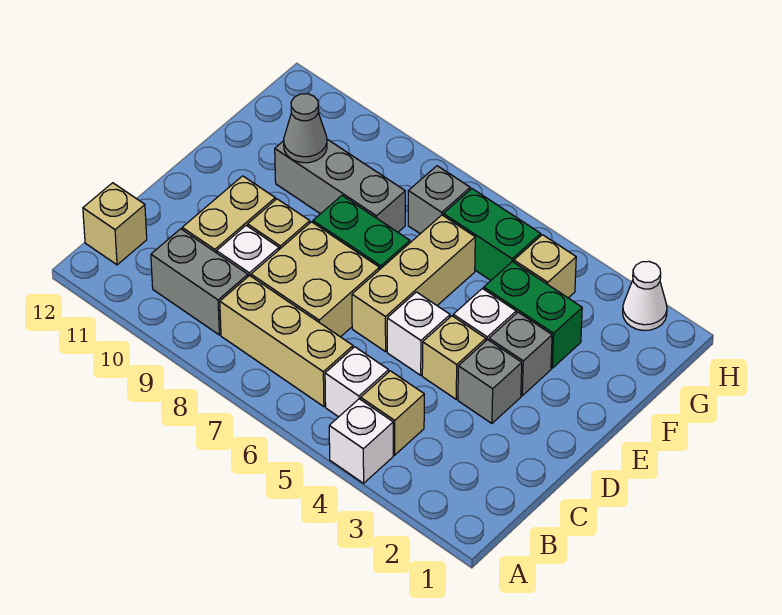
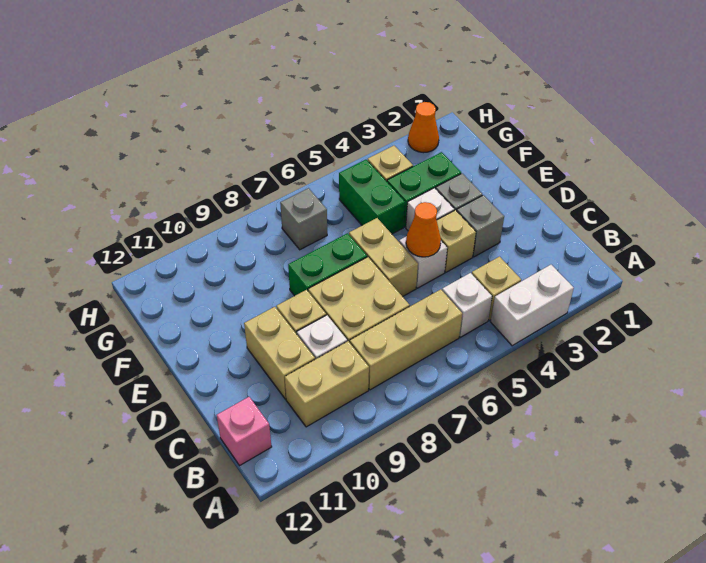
white 1x1 brick [329,399,393,483] -> white 1x2 brick [490,265,574,346]
grey 1x2 brick [151,229,248,335] -> tan 1x2 brick [285,341,369,427]
tan 1x1 brick [83,183,147,265] -> pink 1x1 brick [217,397,272,466]
none -> orange 1x1 cone [406,202,441,257]
tan 1x3 brick [352,215,475,352] -> tan 1x2 brick [349,218,418,297]
grey 1x3 brick [275,139,405,232] -> none
grey 1x1 cone [284,94,327,163] -> none
green 1x2 brick [443,189,541,280] -> green 1x2 brick turned to [339,160,405,234]
white 1x1 cone [623,261,667,330] -> orange 1x1 cone [408,102,439,153]

